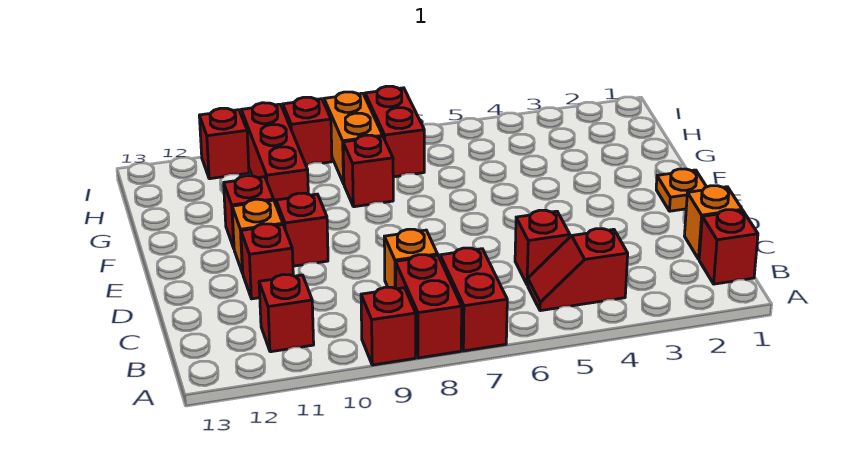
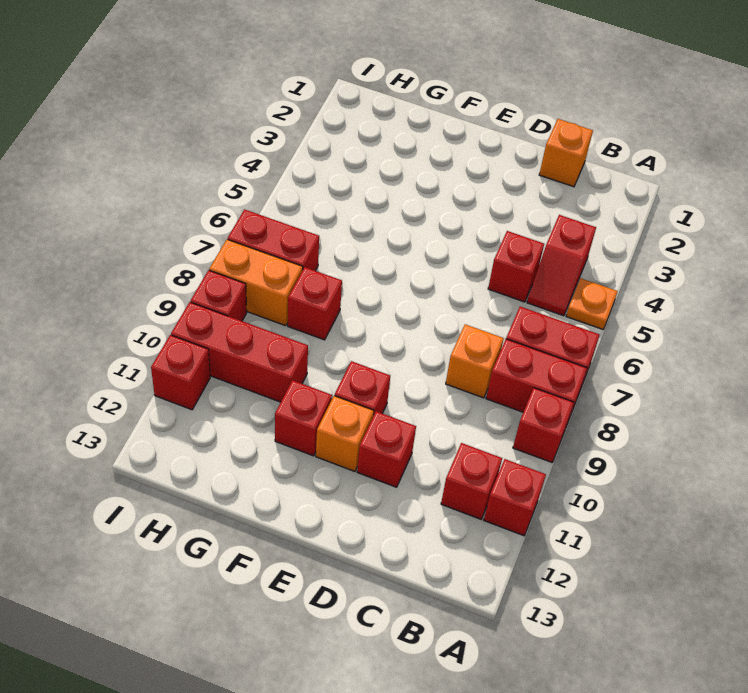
red 1x1 brick [699,210,758,284] -> red 1x1 brick moved to [484,459,546,536]
orange 1x1 plate [656,169,706,211] -> orange 1x1 plate moved to [566,278,618,329]

